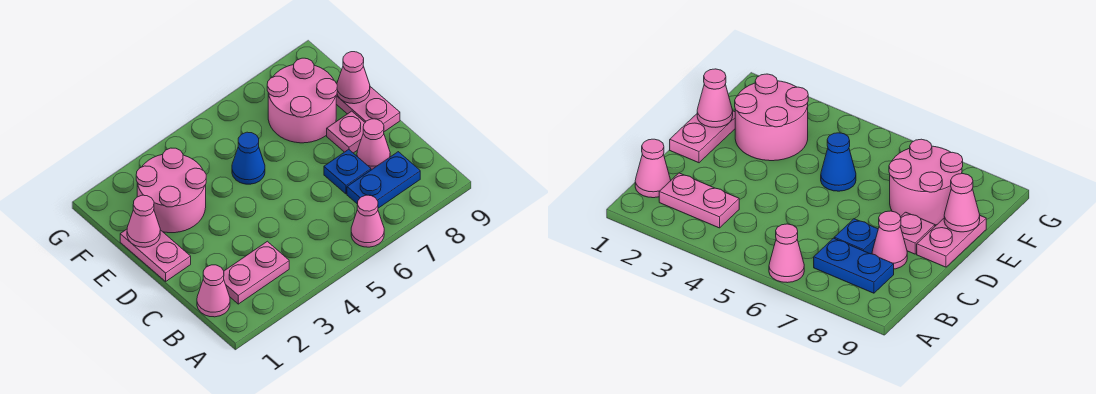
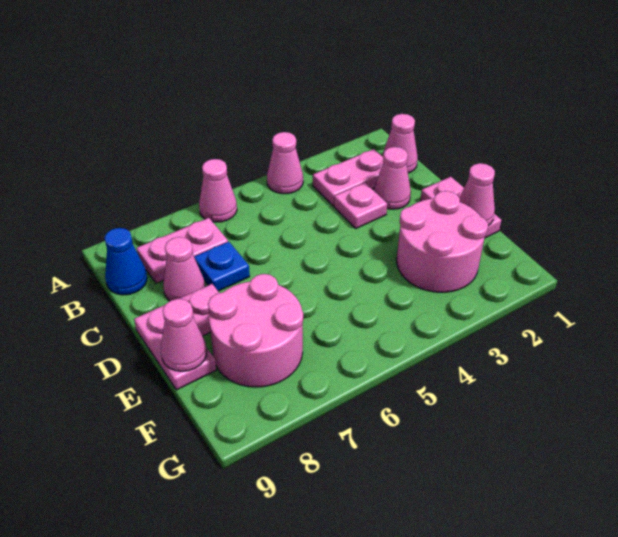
none -> pink 1x1 cone [267,132,303,194]
blue 1x2 plate [347,152,420,208] -> pink 1x2 plate [136,218,228,283]
none -> pink 1x1 cone [374,147,411,209]
none -> pink 1x1 plate [334,183,387,228]
blue 1x1 cone [232,132,265,184] -> blue 1x1 cone moved to [104,228,147,295]

